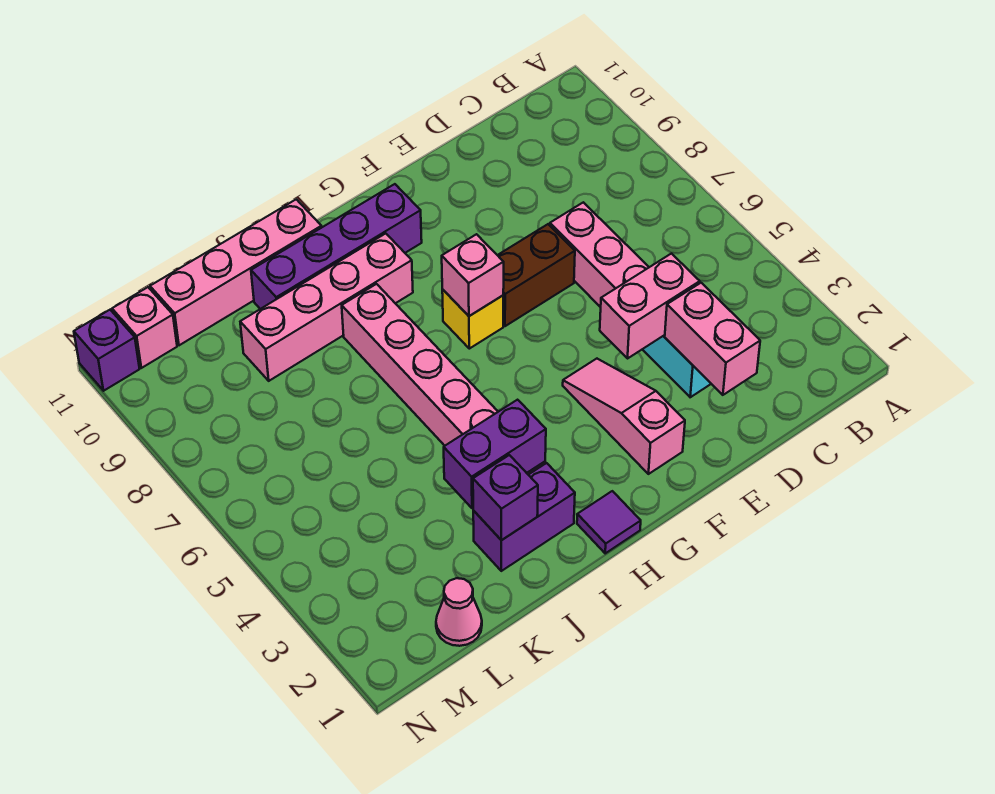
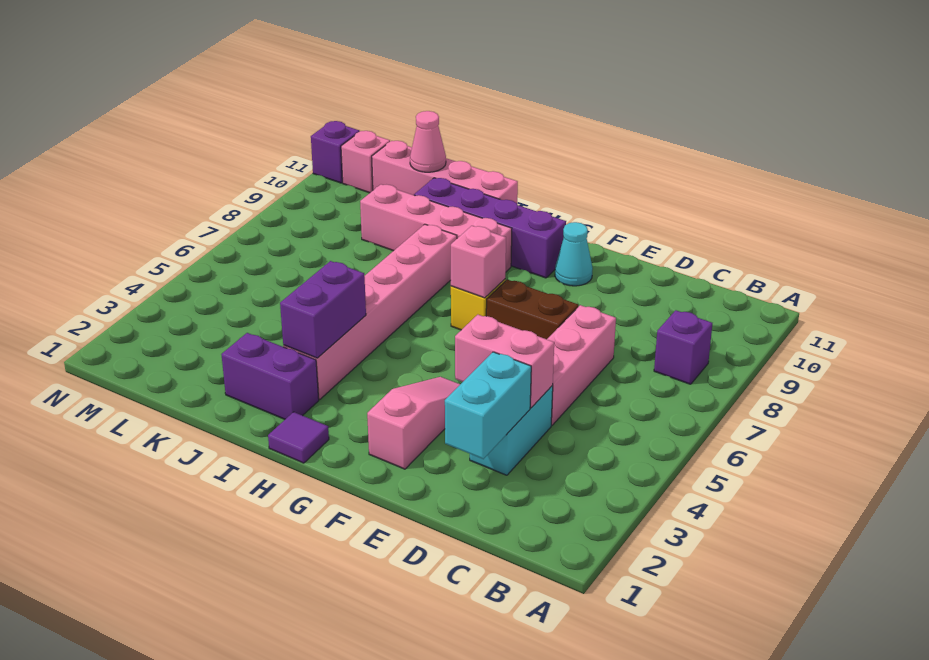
pink 1x2 brick [665,283,760,395] -> cyan 1x2 brick [445,352,531,459]
none -> cyan 1x1 cone [555,222,593,286]
purple 1x2 brick [444,400,546,508] -> purple 1x2 brick turned to [280,261,366,358]
purple 1x1 brick [473,455,538,540] -> purple 1x1 brick moved to [654,310,713,384]
pink 1x1 cone [436,578,482,646] -> pink 1x1 cone moved to [410,111,446,172]

